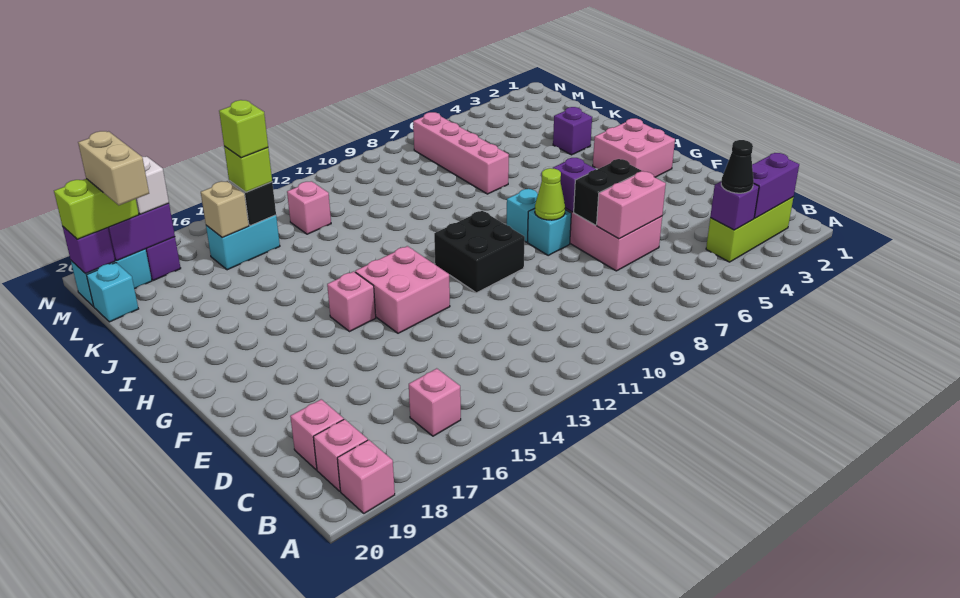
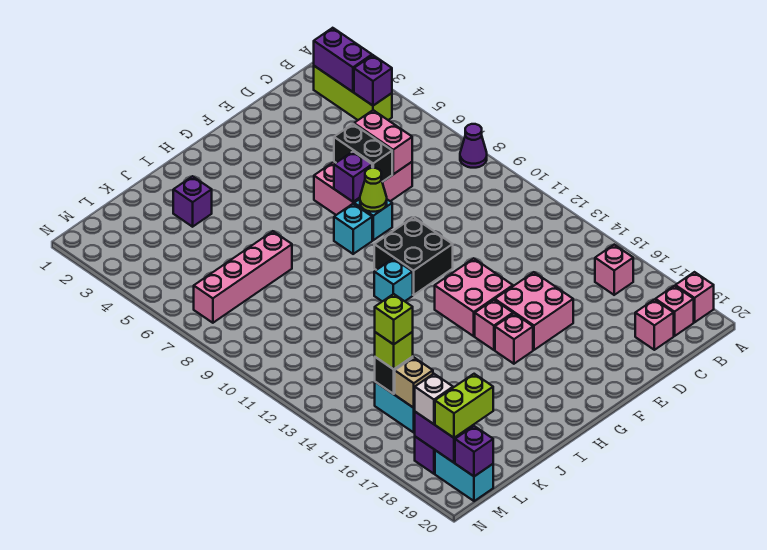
none -> purple 1x1 cone [460,124,487,168]
black 1x1 cone [721,140,754,193] -> none
pink 2x2 brick [593,118,675,177] -> pink 2x2 brick moved to [495,272,573,350]
pink 1x1 brick [287,181,331,234] -> pink 1x1 brick moved to [495,314,533,364]
tan 1x2 brick [78,131,149,205] -> none
cyan 1x1 brick [87,263,138,322] -> cyan 1x1 brick moved to [374,259,413,301]
lime 1x2 brick [54,179,139,239] -> lime 1x2 brick turned to [435,374,493,438]

